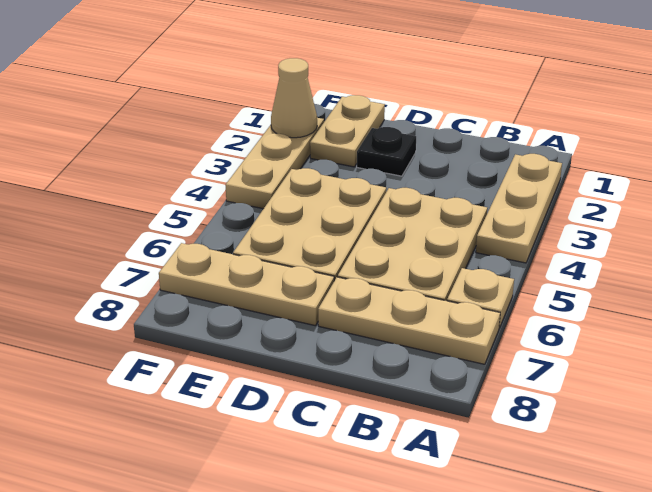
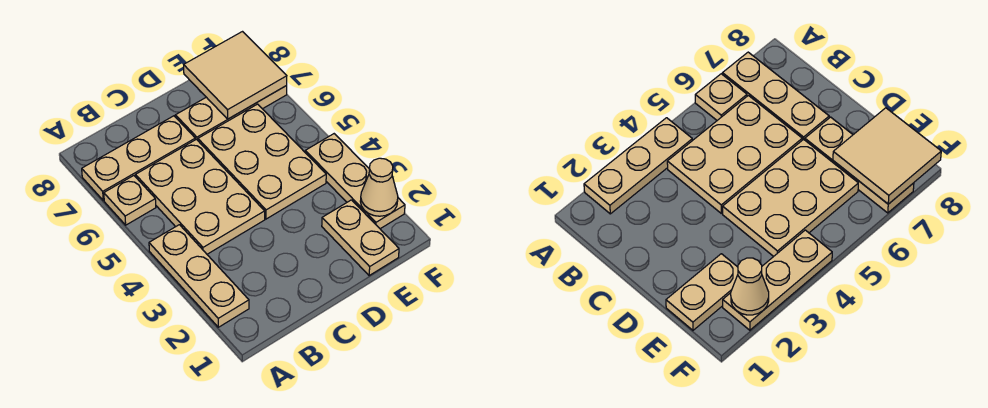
black 1x1 plate [357,127,416,176] -> none
none -> tan 2x2 tile [184,32,287,119]

